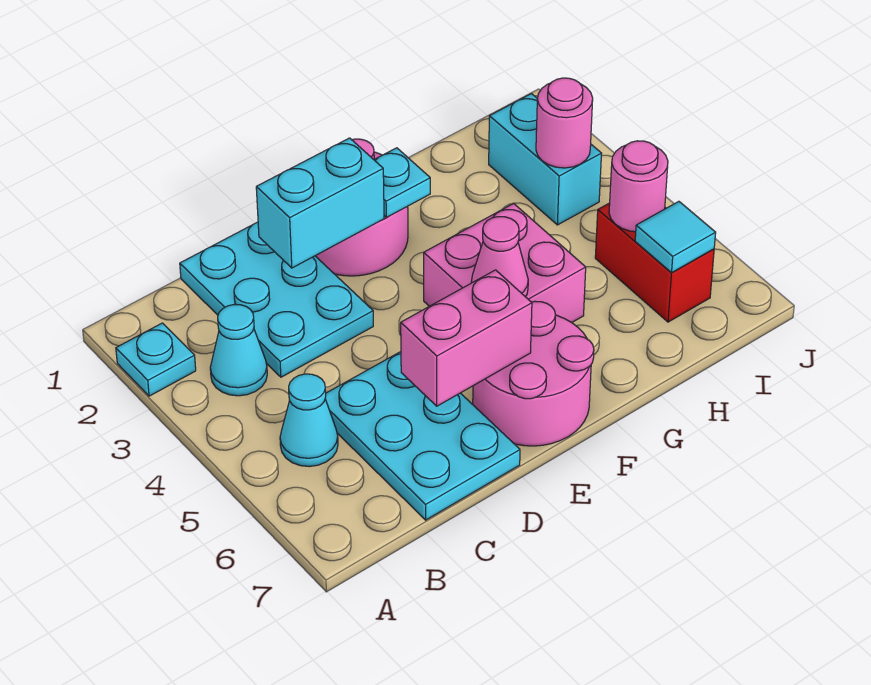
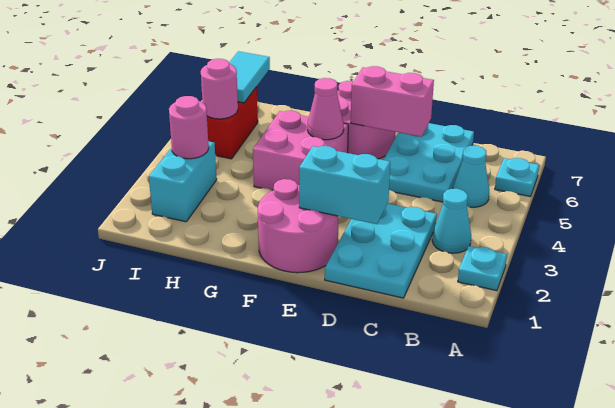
cyan 1x1 plate [374,148,430,217] -> cyan 1x1 plate moved to [495,158,539,196]
cyan 1x1 tile [635,201,716,273] -> cyan 1x2 tile [229,51,270,103]

